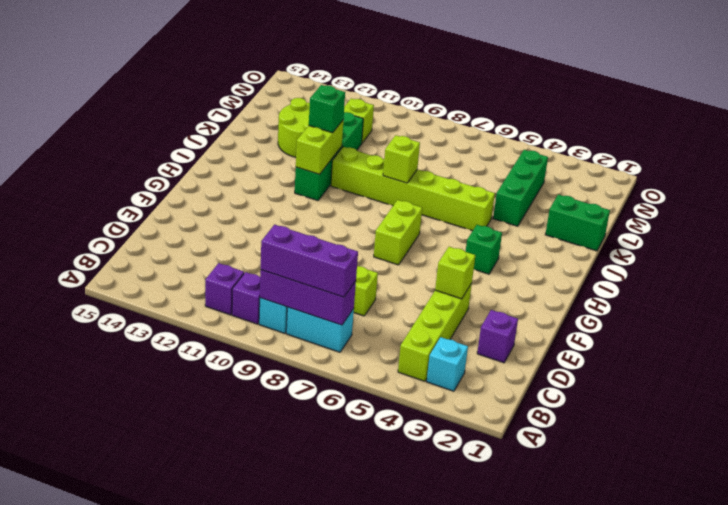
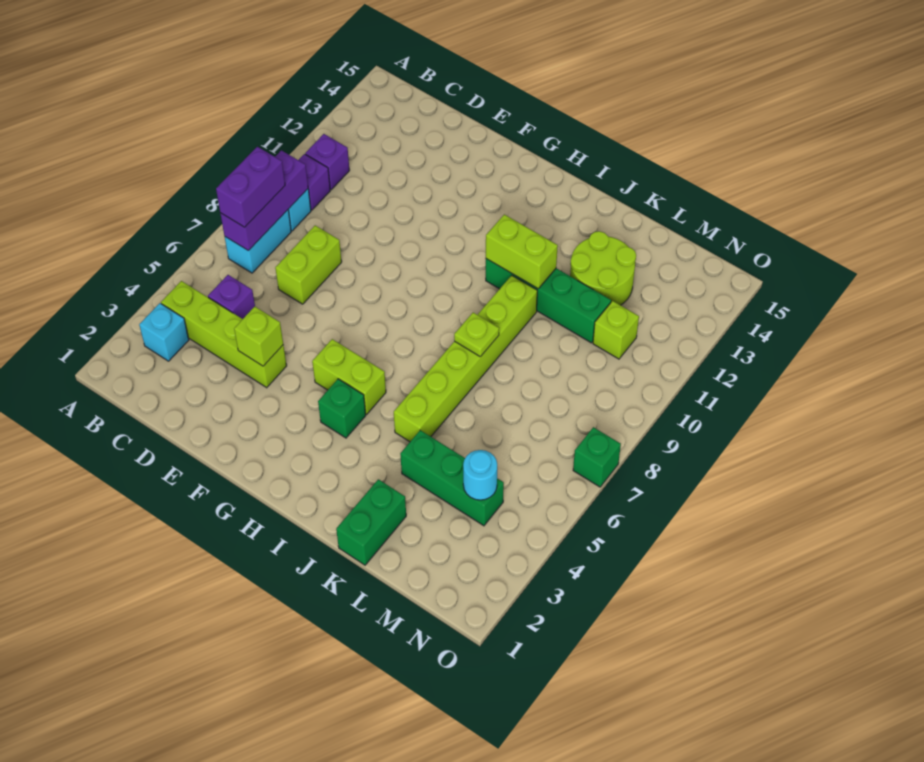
purple 1x3 brick [261,225,358,297] -> purple 1x2 brick [216,147,285,227]
purple 1x1 brick [477,310,518,363] -> purple 1x1 brick moved to [208,275,255,319]
lime 1x2 brick [374,200,422,265] -> lime 1x2 brick moved to [312,339,386,414]
lime 1x1 brick [383,135,420,183] -> lime 1x1 plate [454,312,499,357]
green 1x1 brick [309,85,345,133] -> green 1x1 brick moved to [573,427,621,487]
none -> cyan 1x1 round brick [463,450,497,500]

